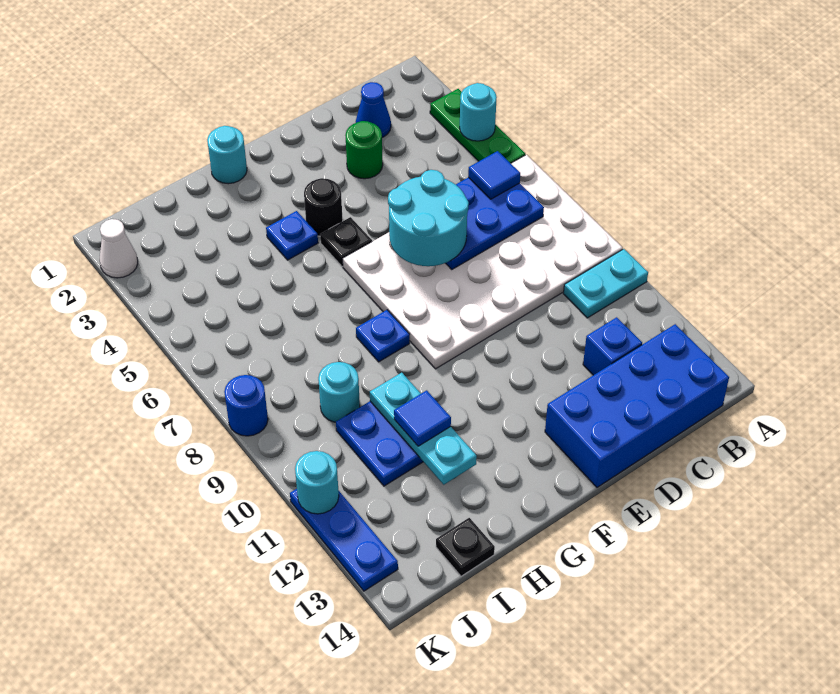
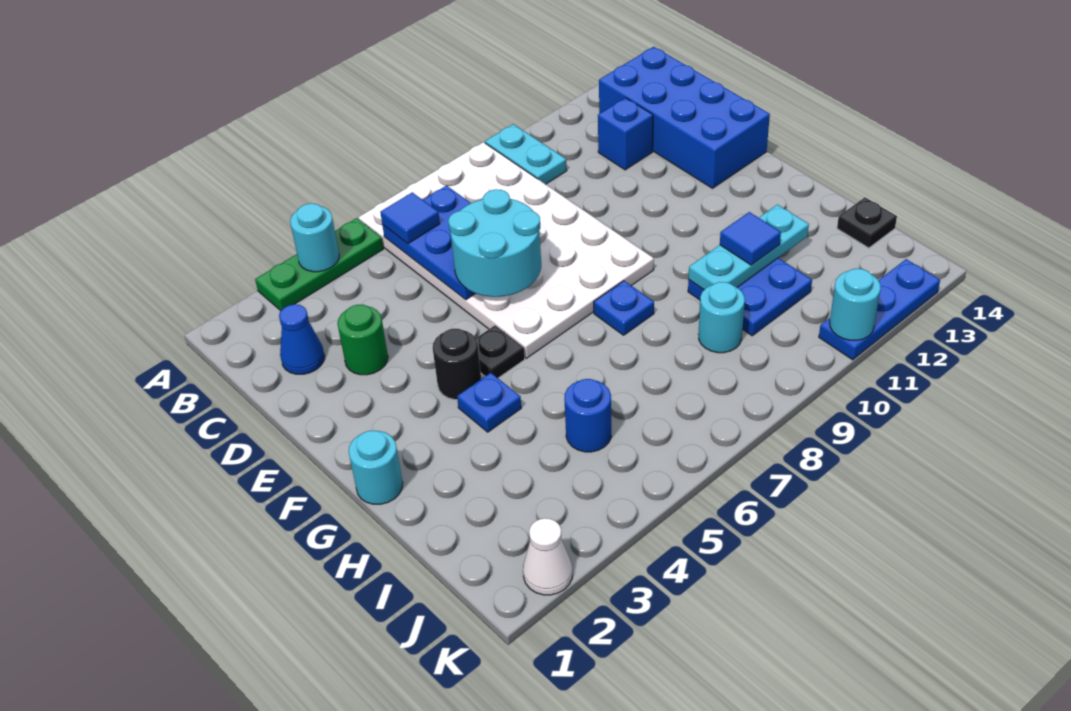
blue 1x1 round brick [224,375,268,436] -> blue 1x1 round brick moved to [564,379,611,452]

